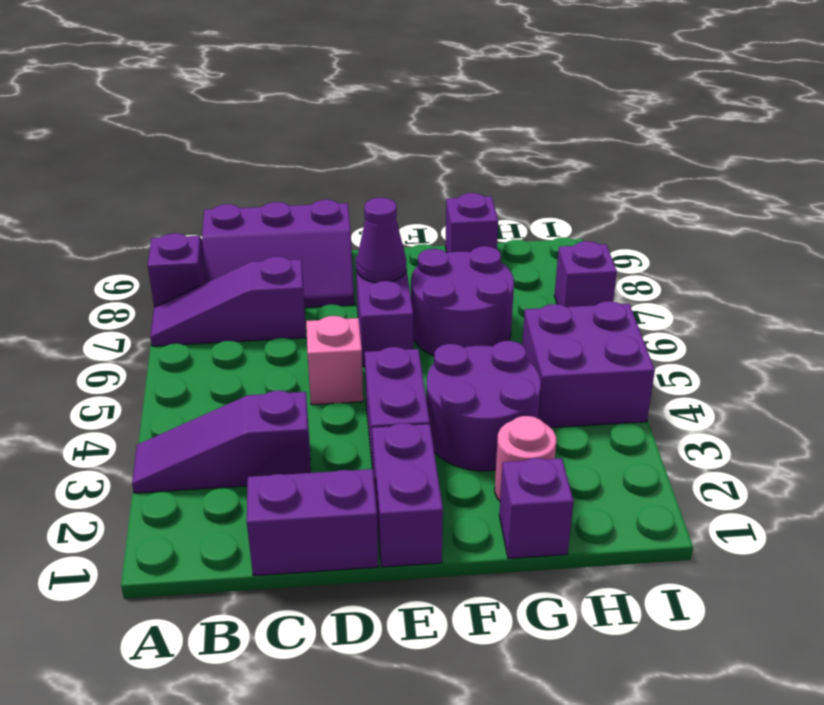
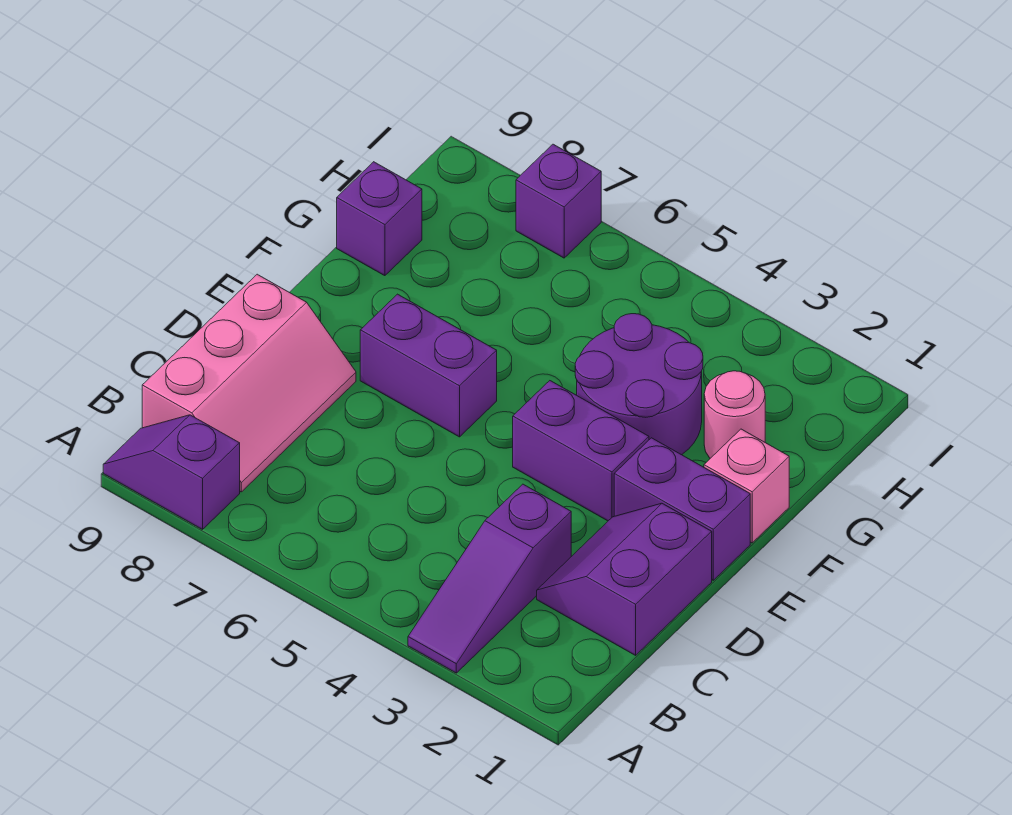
purple 1x3 slope [150,257,306,346] -> none
purple 2x3 slope [202,200,355,307] -> pink 2x3 slope [142,274,356,492]
pink 1x1 brick [306,316,363,405] -> pink 1x1 brick moved to [704,429,789,543]
purple 1x1 cone [357,198,406,283] -> none
purple 2x2 round brick [411,246,514,356] -> none
purple 1x1 brick [499,458,574,559] -> none
purple 2x2 brick [522,301,655,428] -> none

